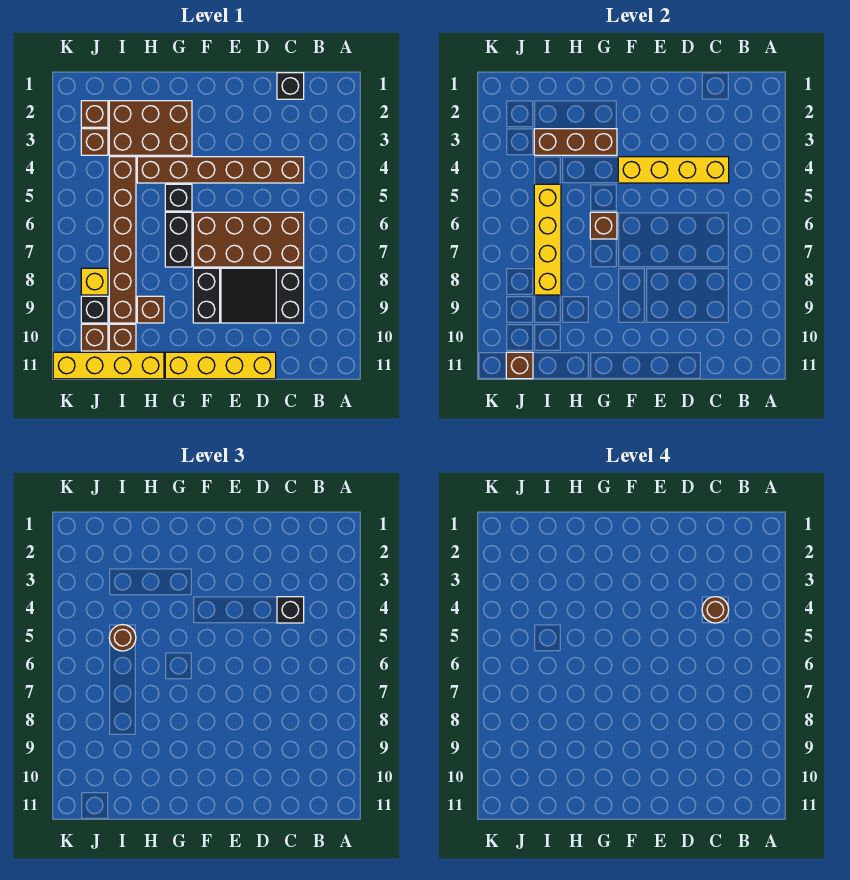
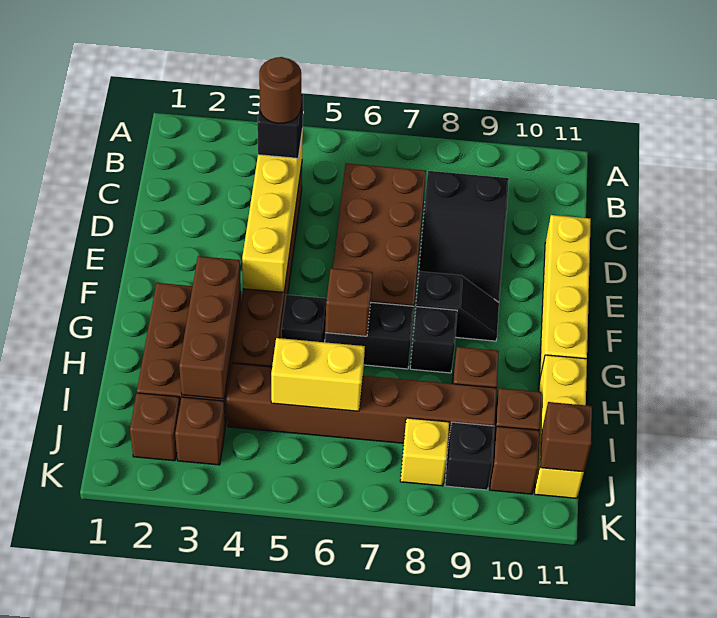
black 1x1 brick [277,73,304,99] -> black 1x1 brick moved to [410,307,457,373]
black 1x2 brick [193,268,220,323] -> black 1x2 slope [414,271,499,341]
yellow 1x4 brick [53,352,164,379] -> yellow 1x3 brick [535,355,587,498]
yellow 1x4 brick [534,184,561,295] -> yellow 1x2 brick [271,338,365,411]
brown 1x1 round brick [109,625,136,651] -> none

